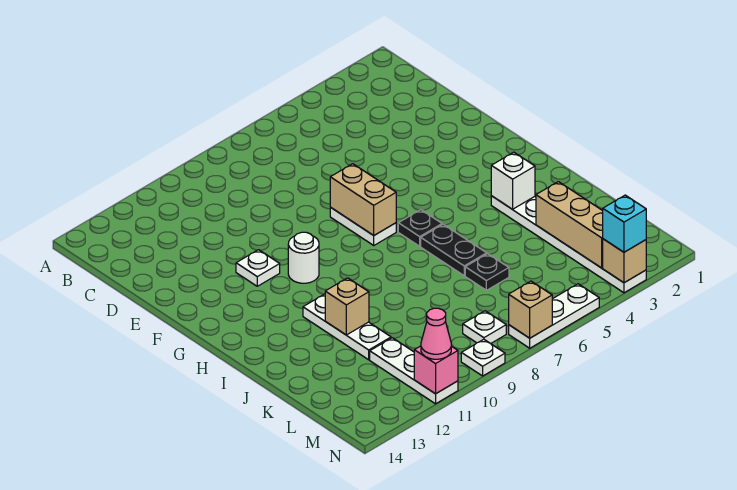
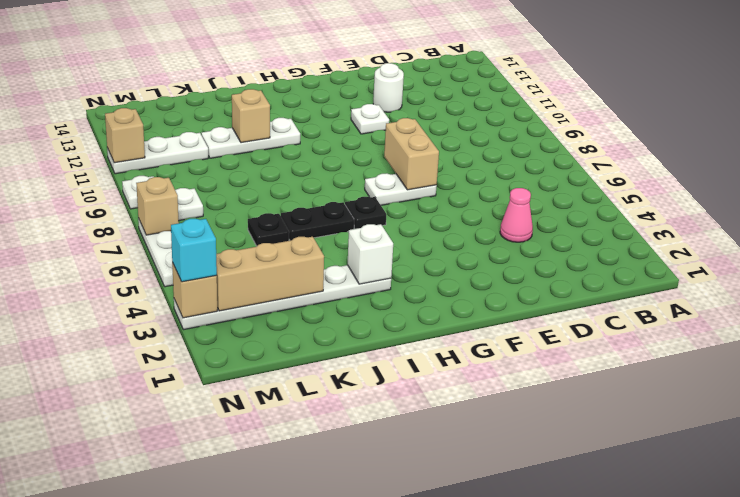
tan 1x2 brick [330,164,396,235] -> tan 1x2 brick turned to [384,118,439,190]
white 1x1 round brick [288,232,319,283] -> white 1x1 round brick moved to [373,63,404,112]
pink 1x1 brick [414,346,458,394] -> tan 1x1 brick [105,108,145,163]
pink 1x1 cone [421,308,451,359] -> pink 1x1 cone moved to [500,188,533,242]

